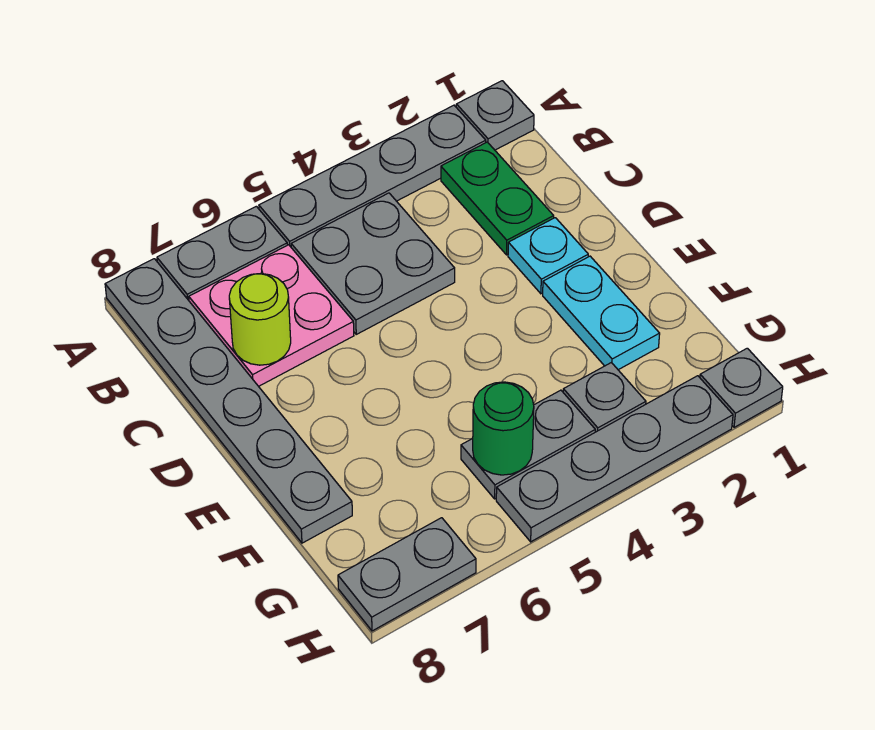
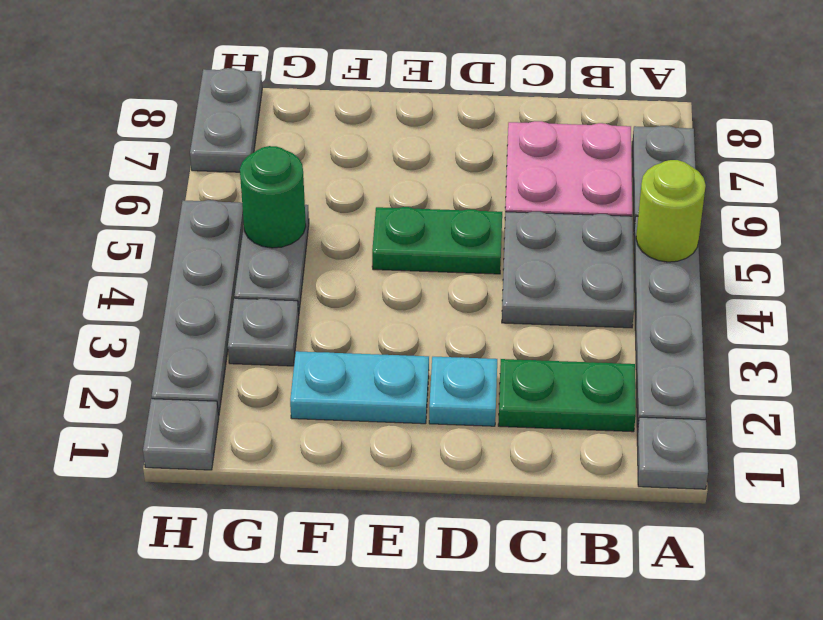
grey 1x6 plate [105,259,352,543] -> none
lime 1x1 round brick [229,273,291,365] -> lime 1x1 round brick moved to [636,160,706,262]
none -> green 1x2 plate [372,207,502,274]

